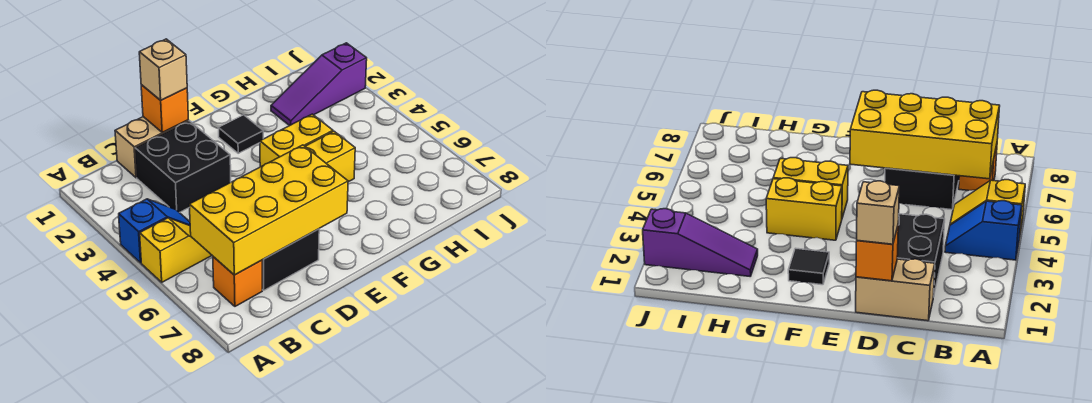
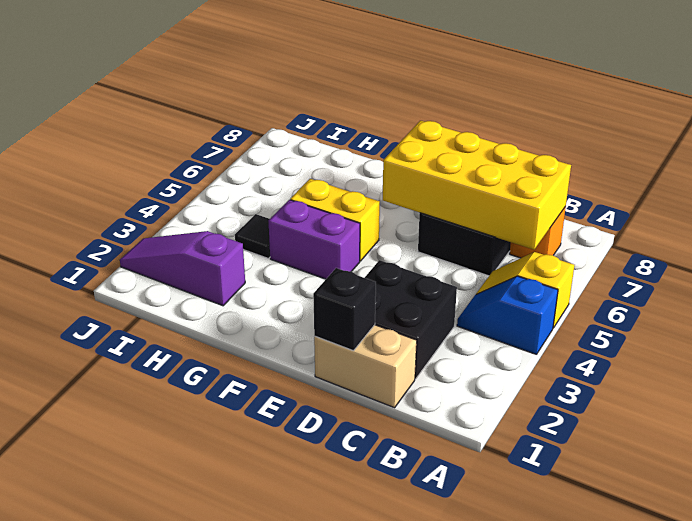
orange 1x1 brick [141,85,188,133] -> black 1x1 brick [313,268,376,351]
tan 1x1 brick [139,39,187,100] -> none
black 1x1 tile [219,115,263,153] -> black 1x1 tile moved to [235,214,270,259]
yellow 1x2 brick [260,114,333,167] -> purple 1x2 brick [268,200,360,279]
purple 1x3 slope [271,43,367,126] -> purple 1x3 slope turned to [120,231,245,306]

